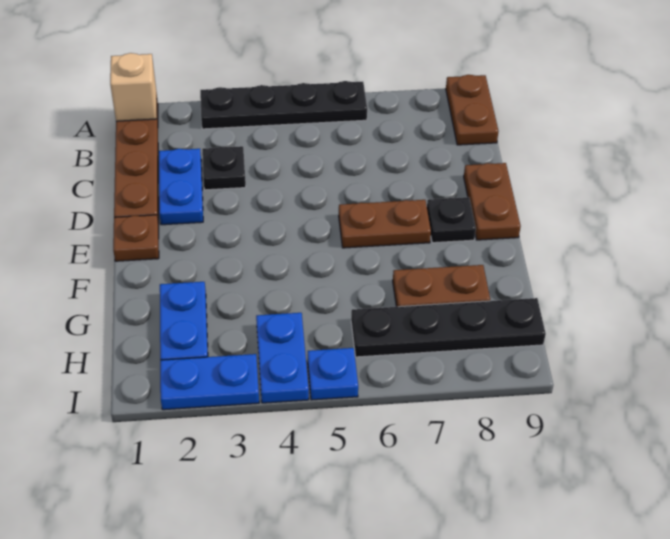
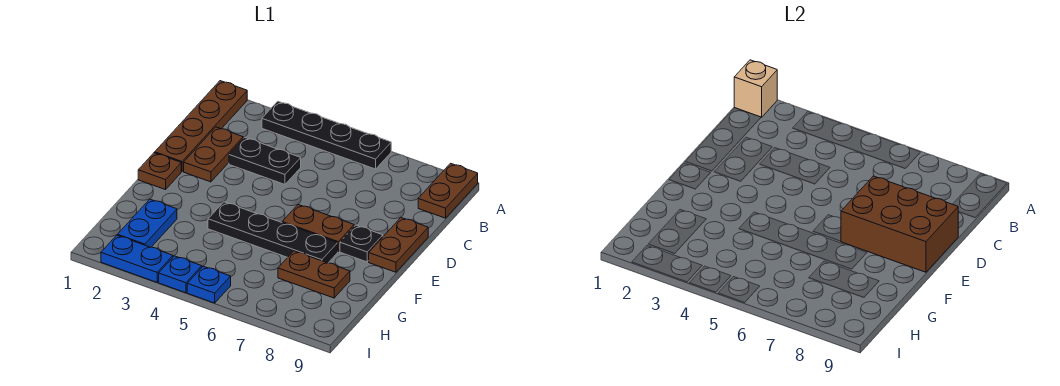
blue 1x2 plate [159,149,203,225] -> brown 1x2 plate [184,127,243,182]
black 1x1 plate [202,146,246,190] -> black 1x2 plate [229,137,301,184]
none -> brown 2x3 brick [841,176,958,272]
blue 1x2 plate [256,313,309,403] -> blue 1x1 plate [159,256,202,293]
black 1x4 plate [351,298,546,357] -> black 1x4 plate moved to [208,202,338,263]

